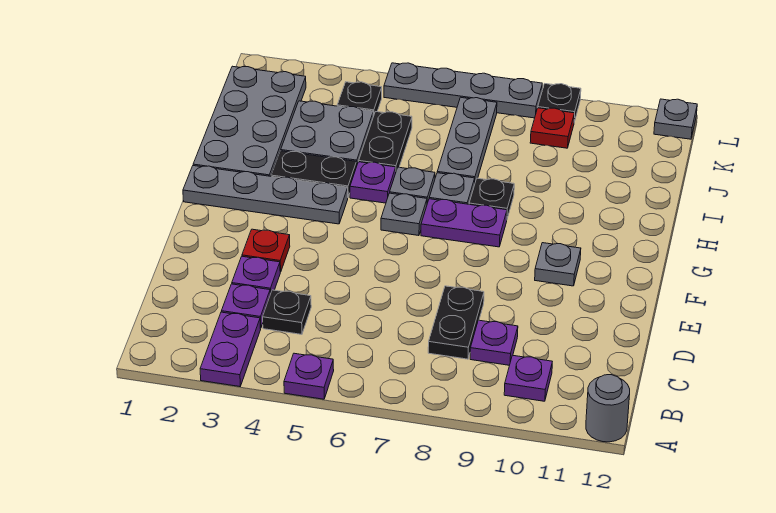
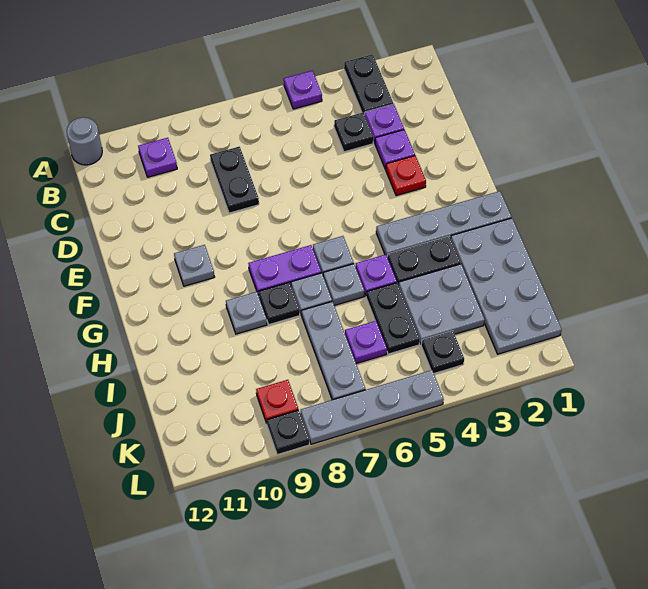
purple 1x2 plate [200,312,261,387] -> black 1x2 plate [344,54,393,115]
purple 1x1 plate [470,320,518,365] -> purple 1x1 plate moved to [345,321,387,364]
grey 1x1 plate [654,99,697,139] -> grey 1x1 plate moved to [226,292,267,334]

